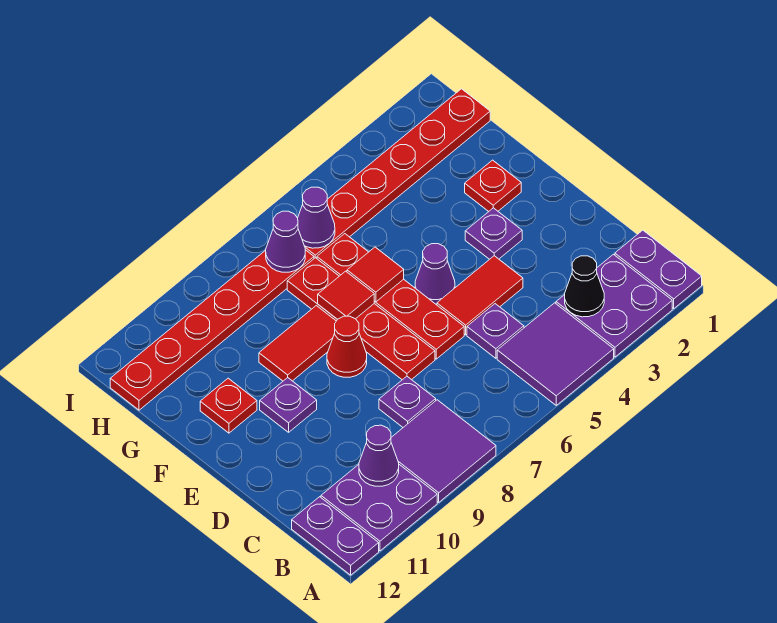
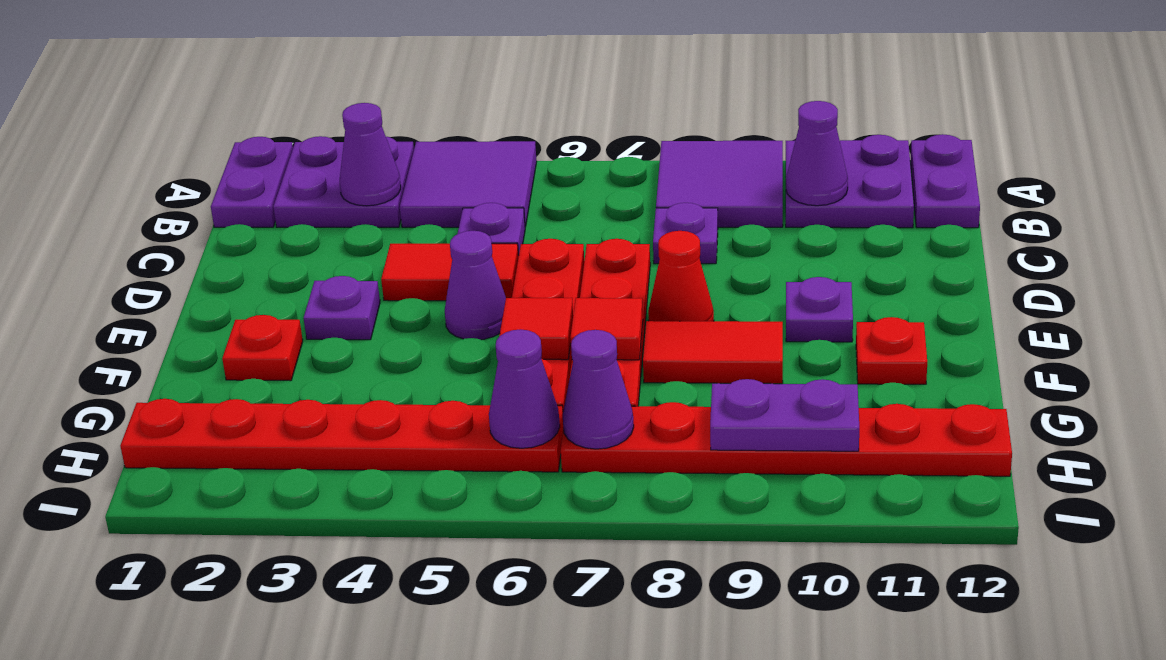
black 1x1 cone [565,256,604,317] -> purple 1x1 cone [340,103,401,206]
none -> purple 1x2 plate [710,379,859,451]

